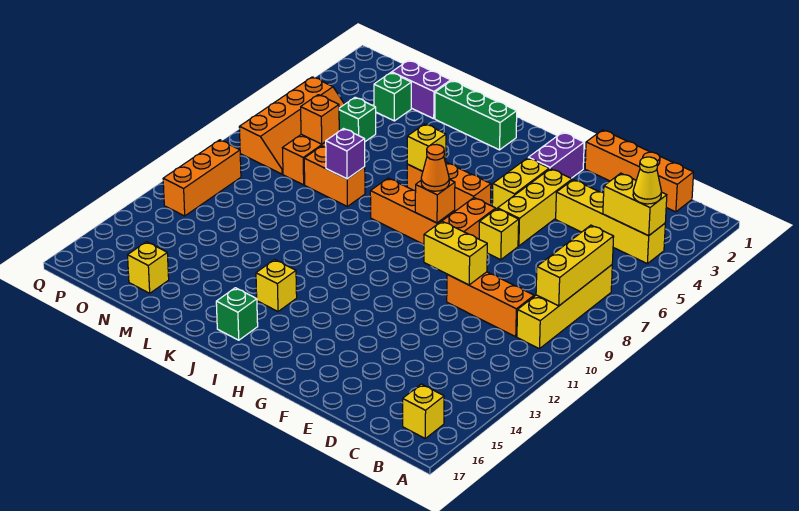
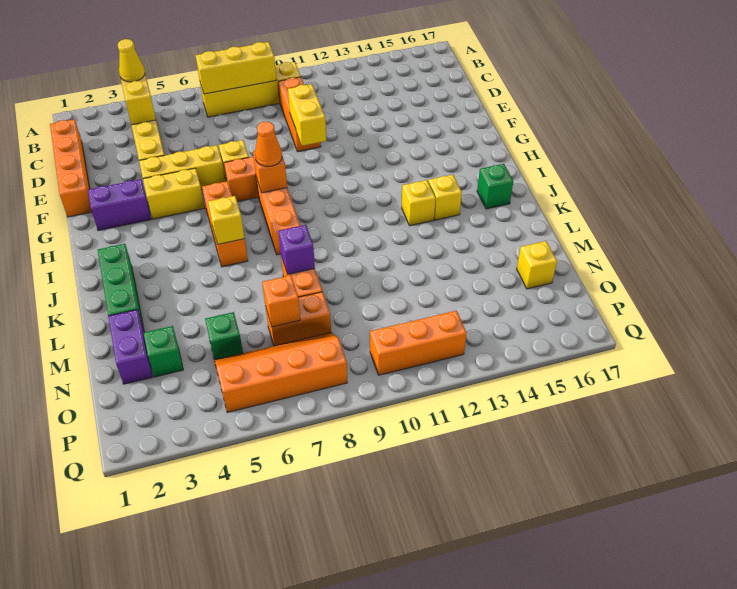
yellow 1x1 brick [403,384,444,438] -> yellow 1x1 brick moved to [402,180,436,226]

